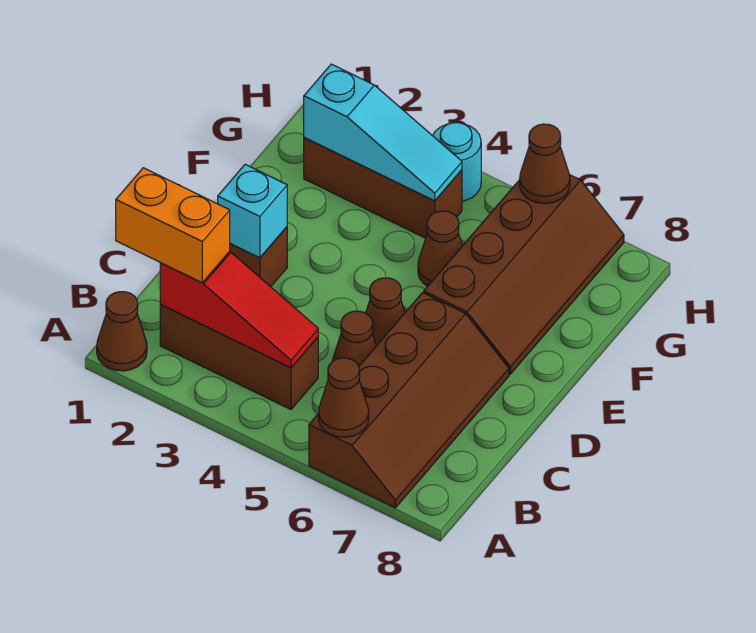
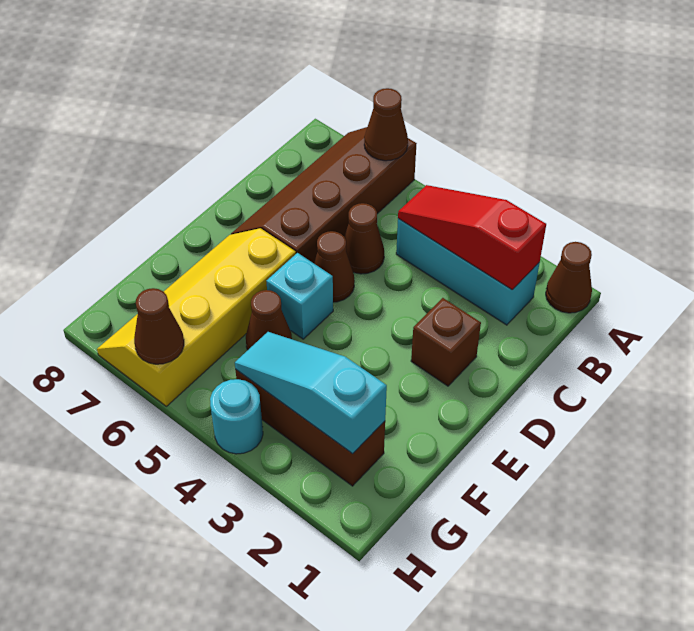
orange 1x2 brick [116,168,230,283] -> none
brown 1x3 brick [160,304,318,409] -> cyan 1x3 brick [396,218,540,325]
cyan 1x1 brick [218,164,287,258] -> cyan 1x1 brick moved to [266,253,333,339]
brown 2x4 slope [424,175,624,374] -> yellow 2x4 slope [97,228,296,406]

